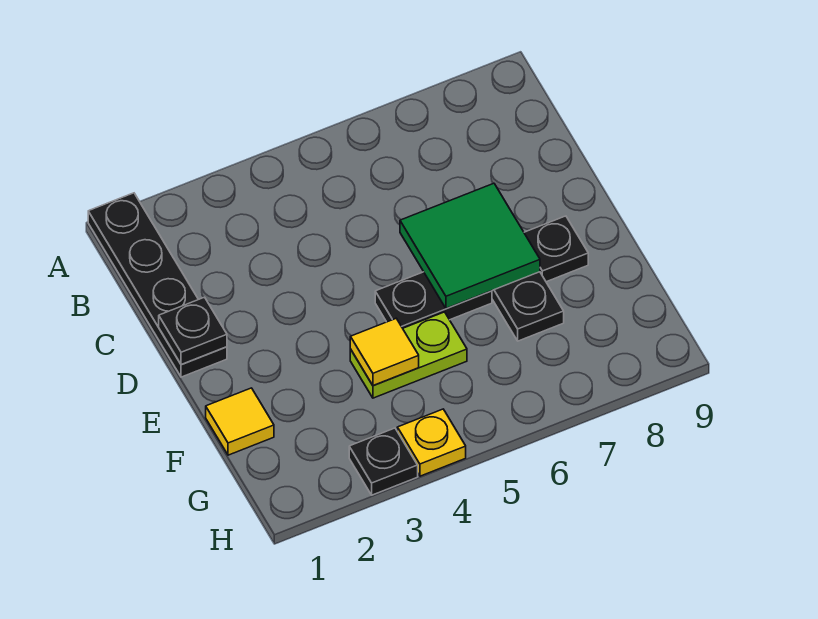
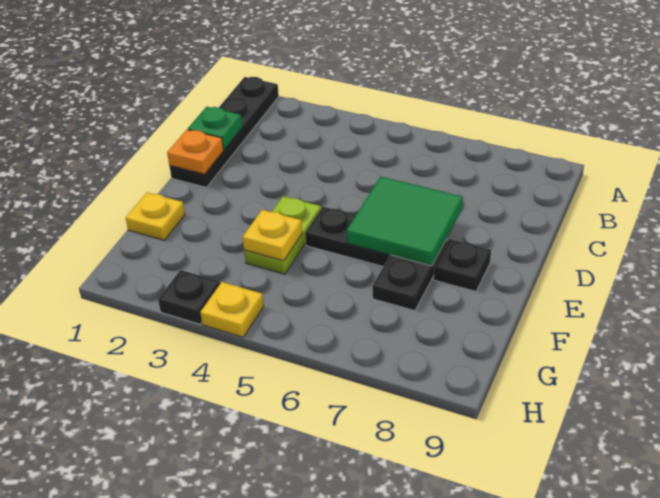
none -> green 1x1 plate [188,107,242,150]
black 1x1 plate [159,297,227,365] -> orange 1x1 plate [167,130,223,174]
yellow 1x1 tile [206,388,274,455] -> yellow 1x1 plate [126,192,185,240]
lime 1x2 plate [350,312,467,398] -> lime 1x2 plate turned to [244,196,321,274]
yellow 1x1 tile [350,319,419,385] -> yellow 1x1 plate [243,210,302,261]

